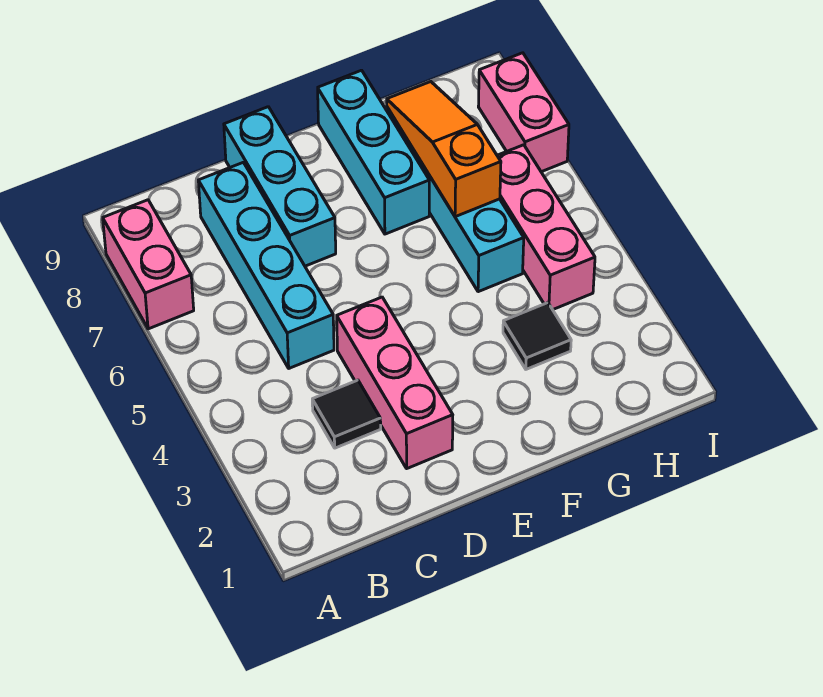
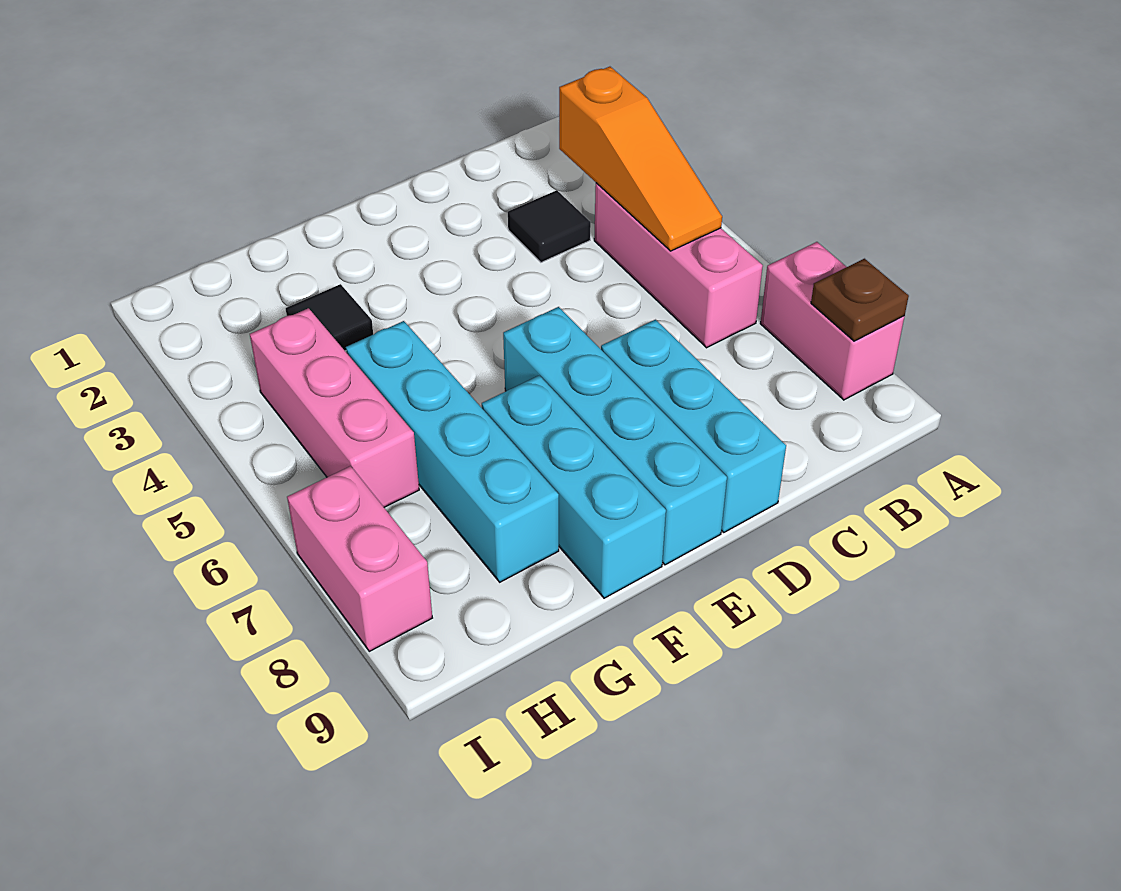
none -> brown 1x1 plate [811,259,909,341]
cyan 1x4 brick [198,162,334,368] -> cyan 1x4 brick moved to [503,307,727,565]
pink 1x3 brick [337,297,453,468] -> pink 1x3 brick moved to [594,183,763,348]
orange 1x3 slope [387,82,501,217] -> orange 1x3 slope moved to [559,67,722,251]

